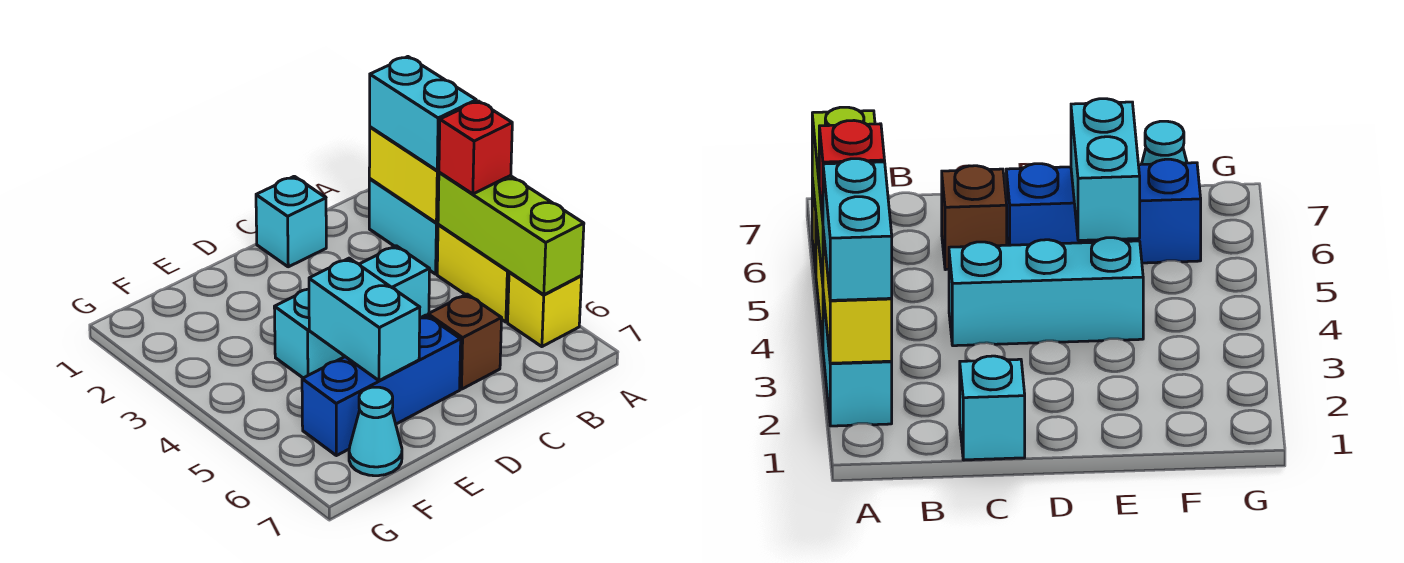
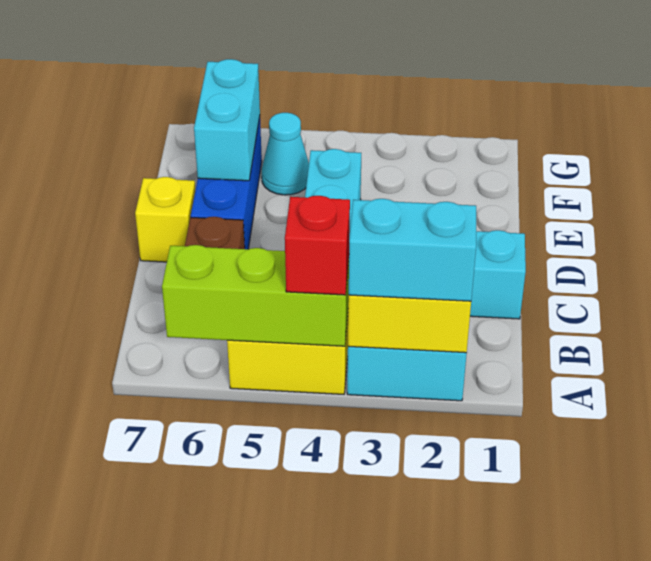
yellow 1x1 brick [508,272,582,347] -> yellow 1x1 brick moved to [135,177,195,262]
cyan 1x2 brick [309,258,420,381] -> cyan 1x2 brick turned to [194,59,260,181]
cyan 1x1 cone [349,387,402,476] -> cyan 1x1 cone moved to [262,113,309,195]

